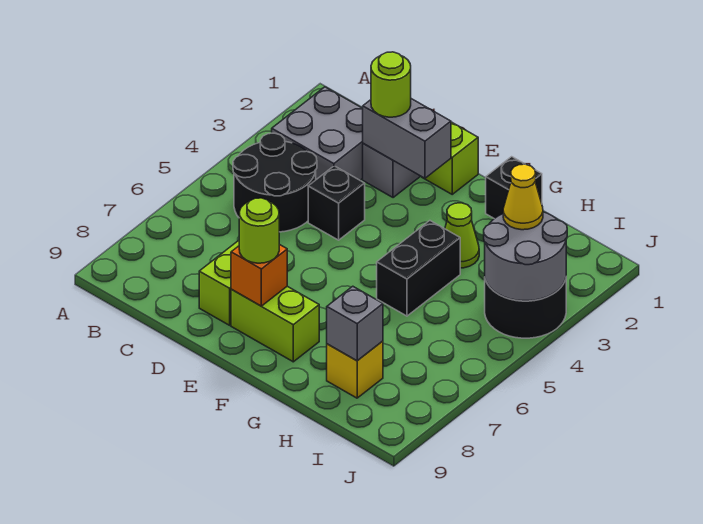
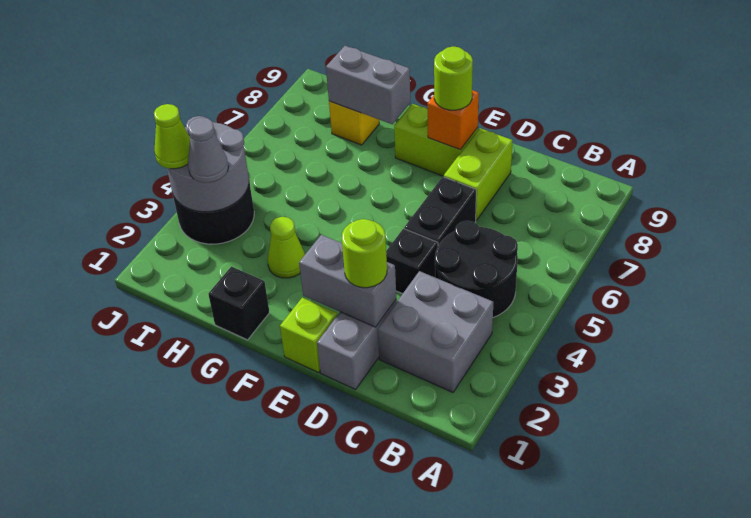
black 1x2 brick [377,221,460,316] -> black 1x2 brick moved to [404,177,476,245]
grey 1x1 brick [327,286,383,361] -> grey 1x2 brick [326,46,410,124]
yellow 1x1 cone [503,164,543,230] -> grey 1x1 cone [188,118,228,183]
none -> lime 1x1 cone [154,104,190,169]

